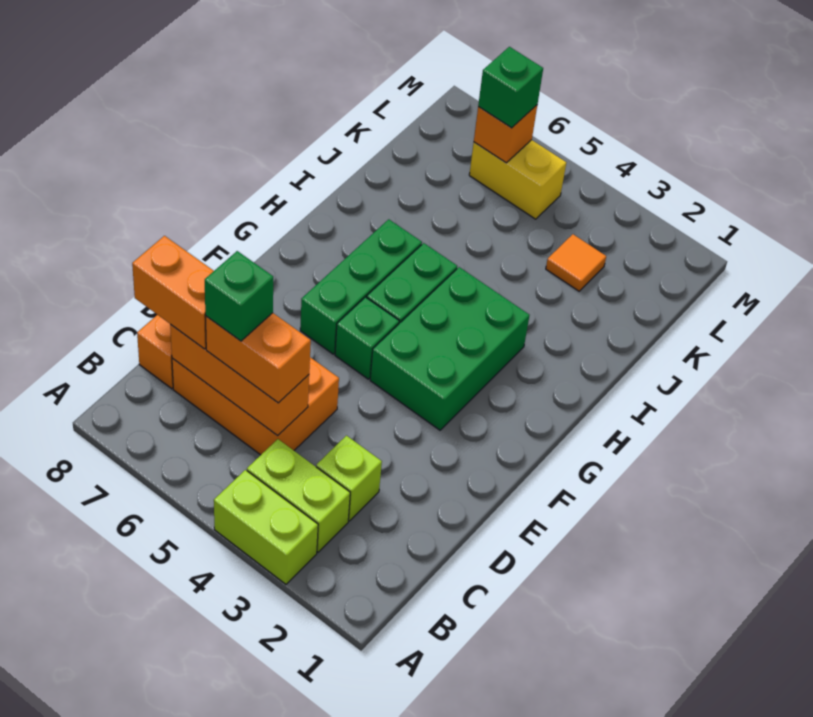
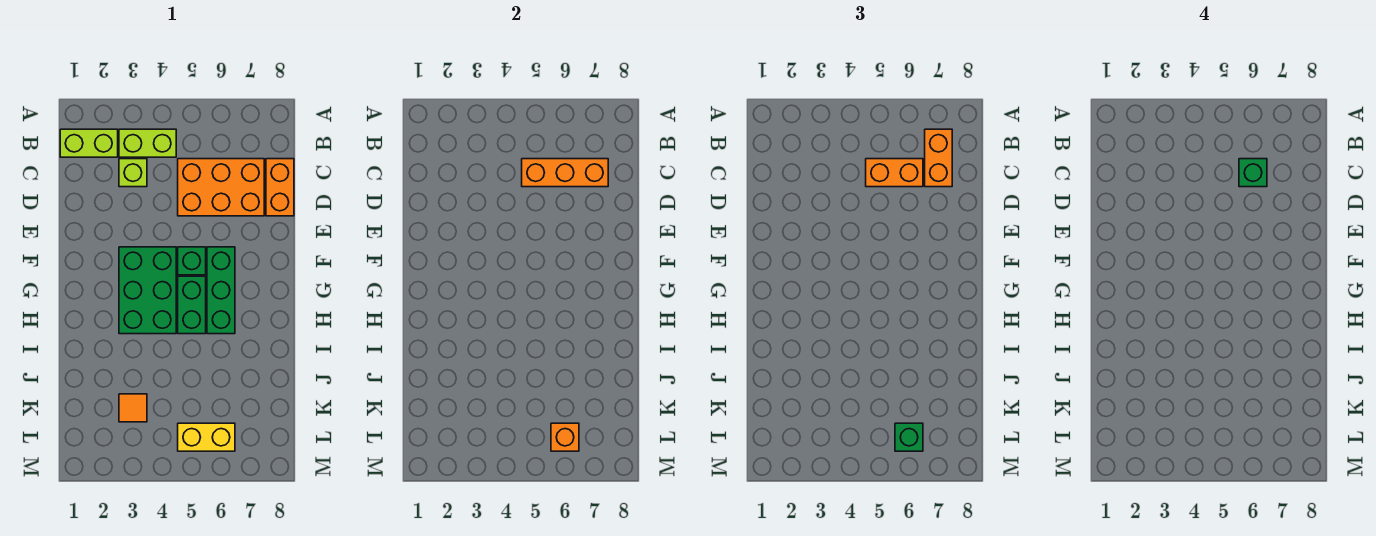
lime 1x2 brick [214,470,318,584] -> lime 1x2 brick moved to [60,129,118,157]
orange 1x2 brick [132,236,214,349] -> orange 1x2 brick turned to [925,129,952,187]

